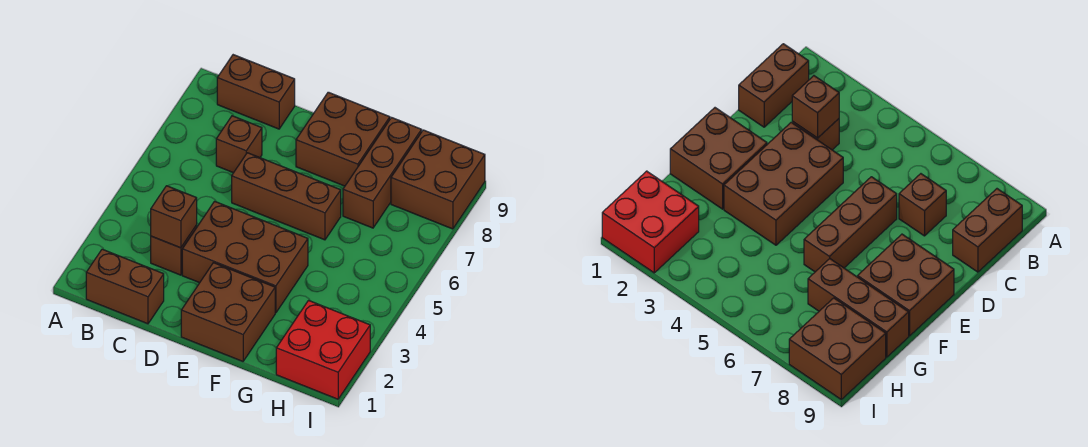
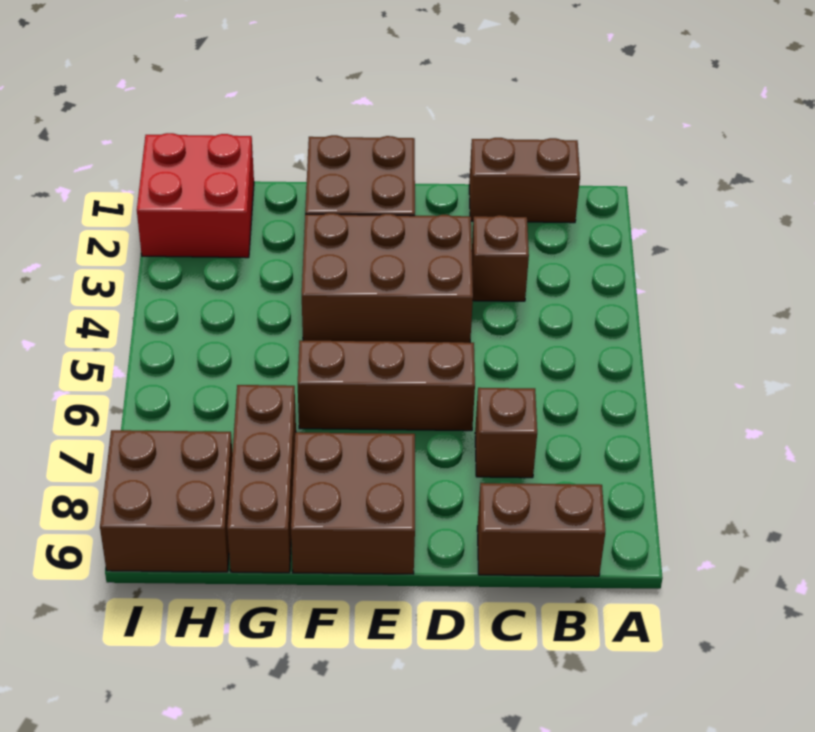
brown 1x1 brick [151,186,197,248] -> none

